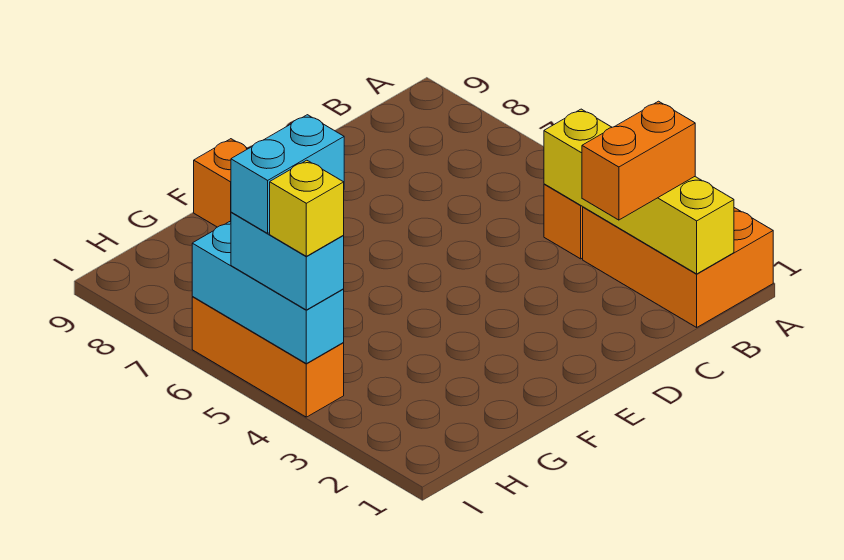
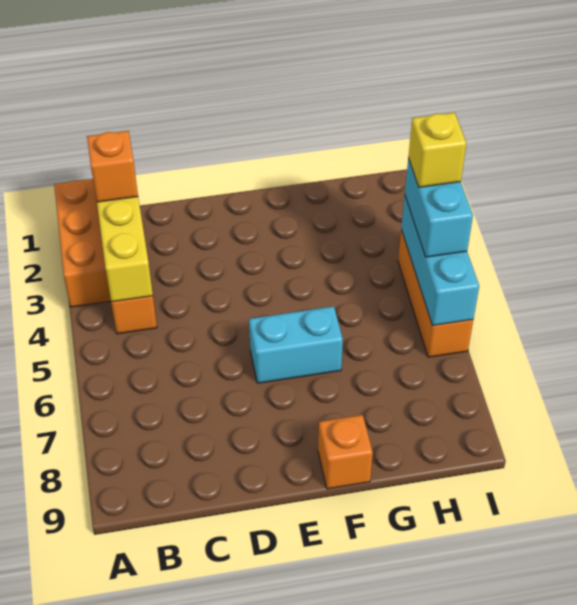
orange 1x2 brick [582,101,695,220] -> orange 1x1 brick [87,131,138,202]
cyan 1x2 brick [231,115,344,233] -> cyan 1x2 brick moved to [249,306,343,383]

